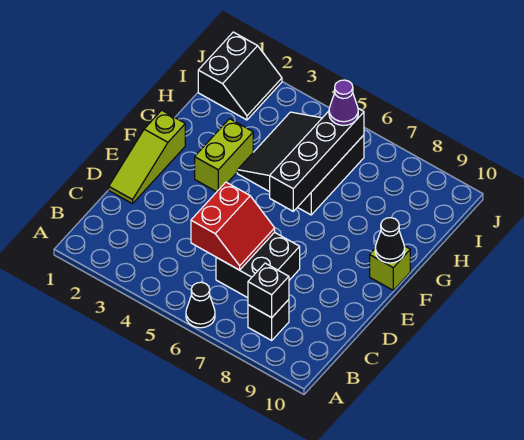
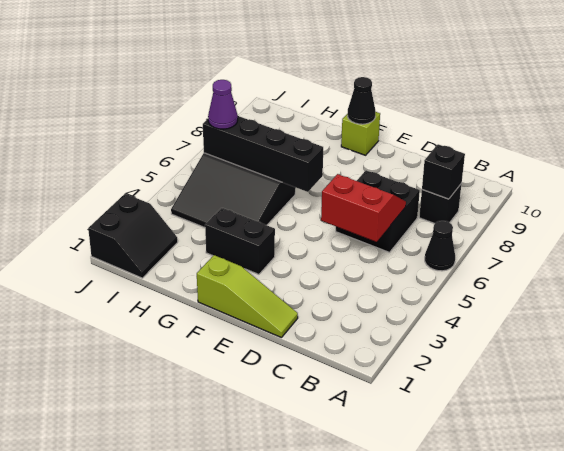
lime 1x2 brick [195,119,253,192] -> black 1x2 brick [205,208,275,274]
black 2x2 slope [198,32,282,120] -> black 2x2 slope turned to [88,194,178,278]

